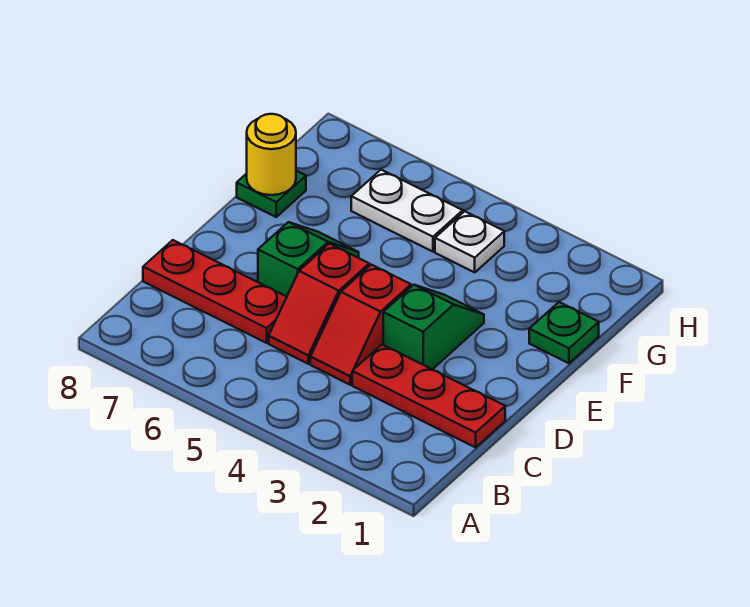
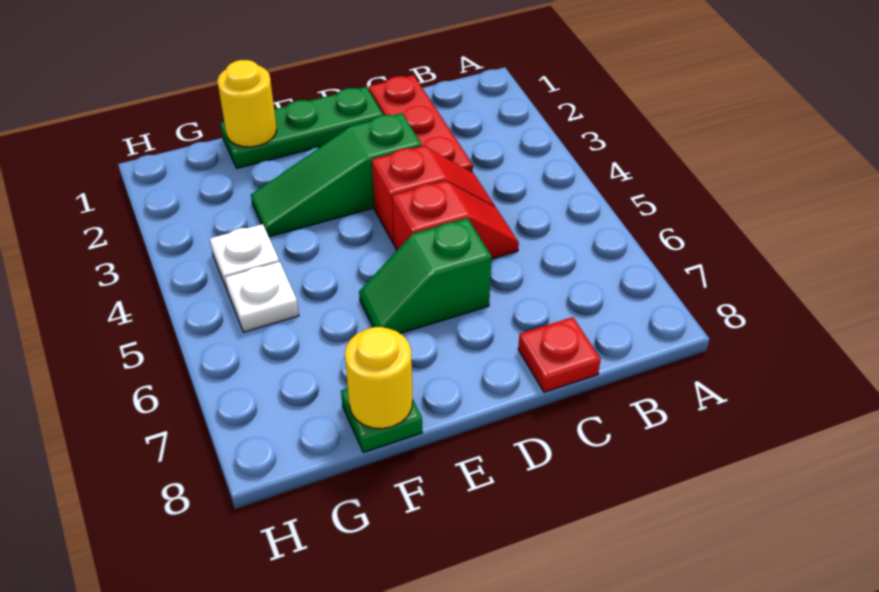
red 1x3 plate [143,240,287,343] -> red 1x1 plate [518,317,601,392]
green 1x2 slope [383,285,484,369] -> green 1x3 slope [251,113,422,237]
green 1x1 plate [529,302,599,363] -> green 1x3 plate [221,87,383,168]
none -> yellow 1x1 round brick [217,60,277,147]
white 1x2 plate [351,170,463,252] -> white 1x1 plate [225,262,299,332]

